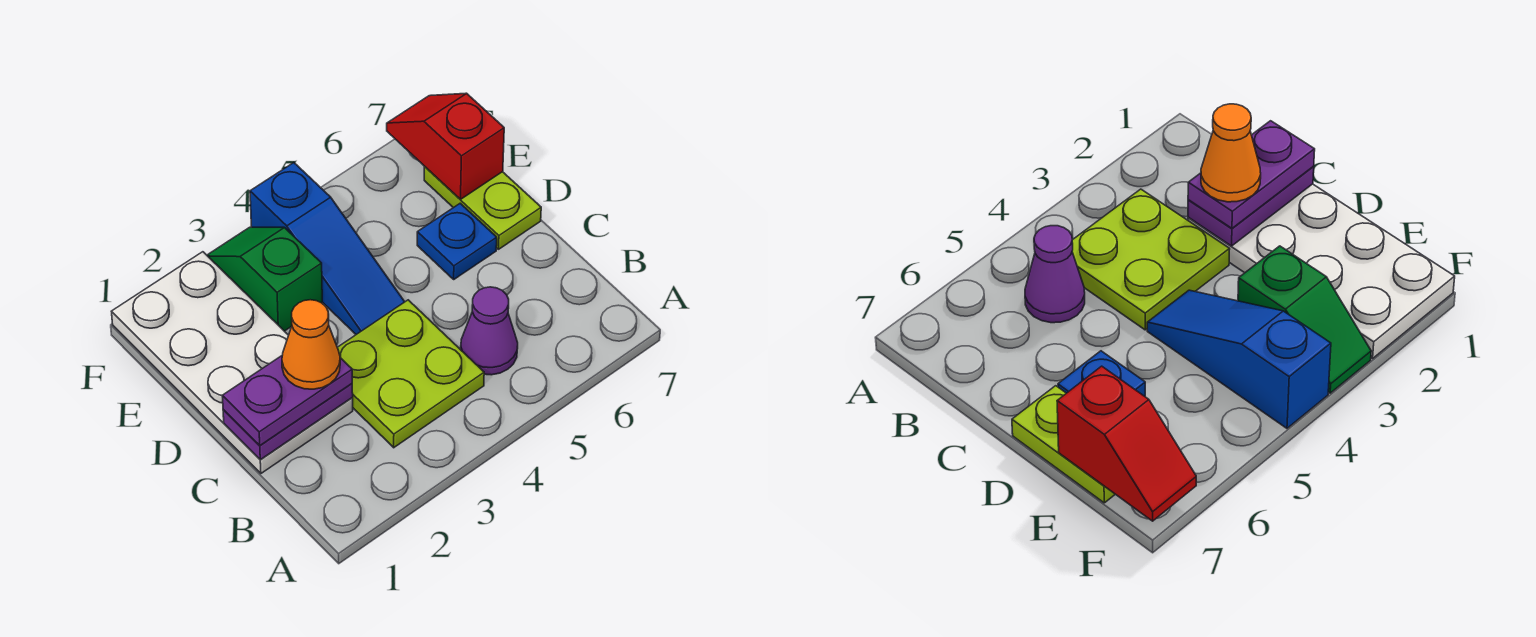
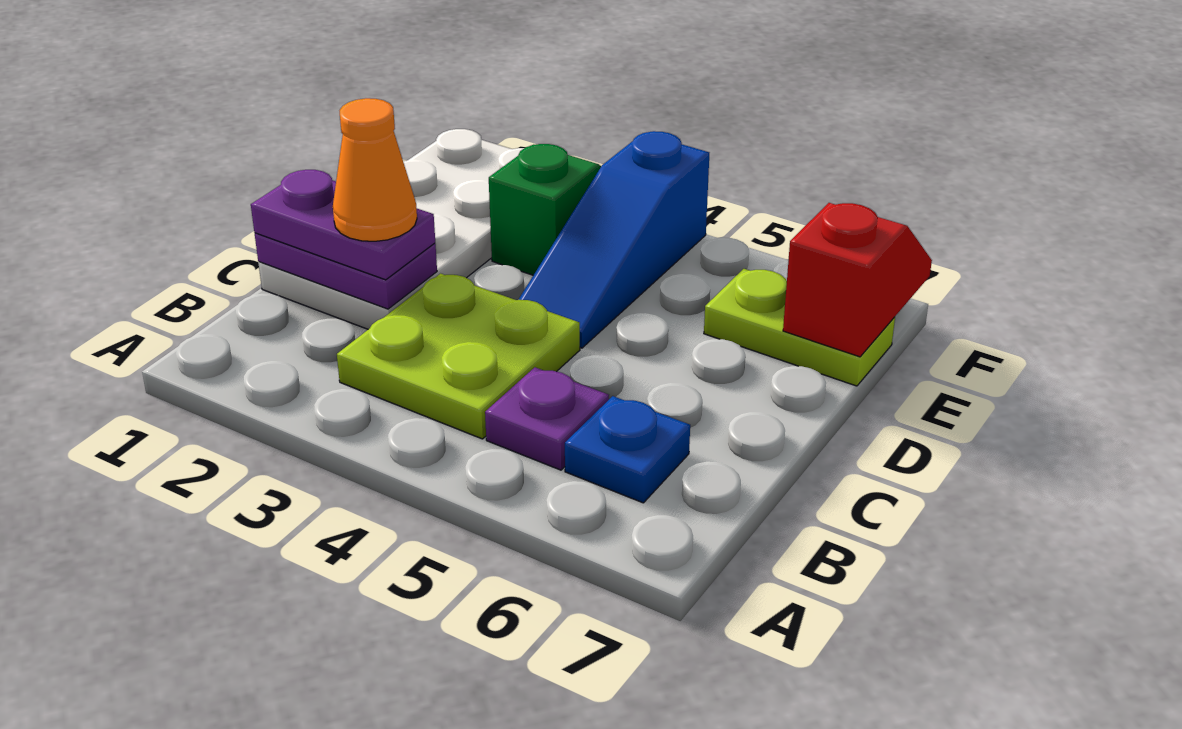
purple 1x1 cone [461,287,518,375] -> purple 1x1 plate [485,367,609,470]
blue 1x1 plate [417,203,497,279] -> blue 1x1 plate moved to [565,396,690,503]
lime 1x2 plate [424,166,541,249] -> lime 1x2 plate turned to [704,269,895,386]

